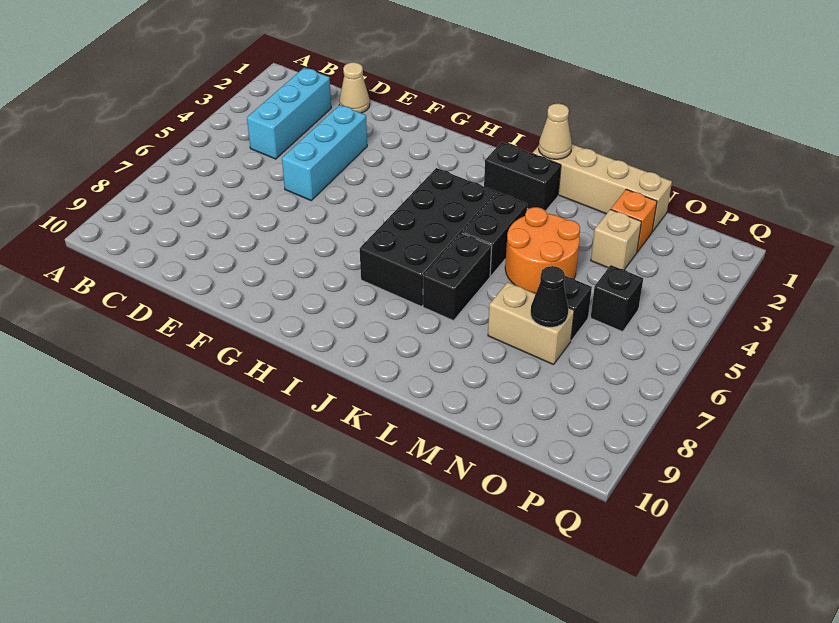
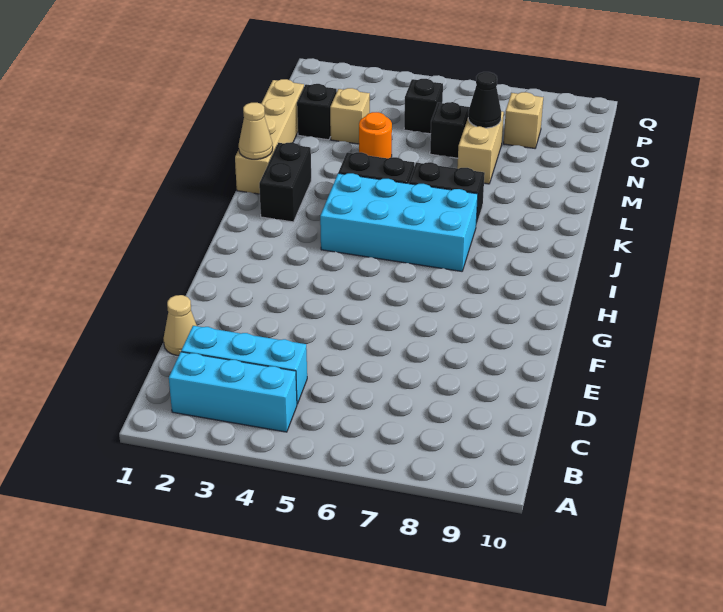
cyan 1x3 brick [282,105,367,200] -> cyan 1x3 brick moved to [169,352,297,432]
black 2x4 brick [360,168,496,307] -> cyan 2x4 brick [320,173,478,271]
orange 2x2 round brick [505,207,580,294] -> orange 1x1 round brick [359,112,392,158]
orange 1x1 brick [611,189,657,252] -> black 1x1 brick [297,84,337,140]
none -> tan 1x1 brick [504,92,543,148]

